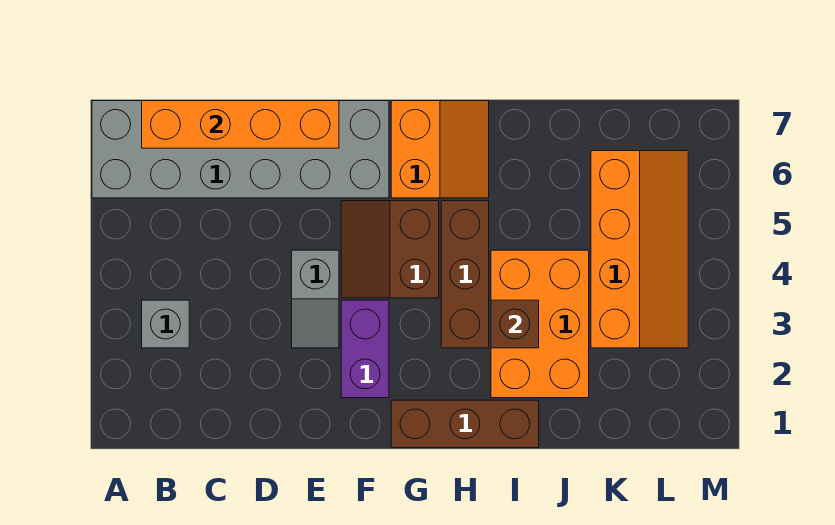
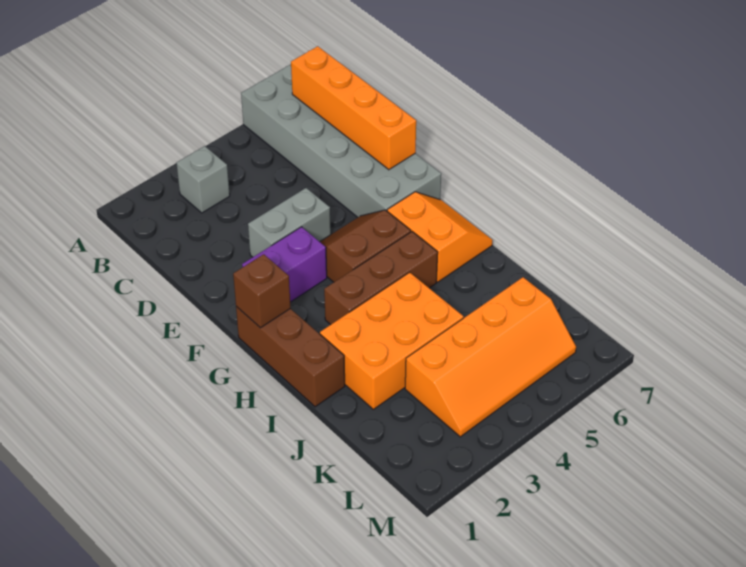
grey 1x2 slope [292,250,339,348] -> grey 1x2 brick [248,188,331,257]
orange 2x2 slope [391,101,489,198] -> orange 2x2 slope turned to [387,192,493,282]
brown 1x1 brick [491,300,539,348] -> brown 1x1 brick moved to [233,254,291,328]

